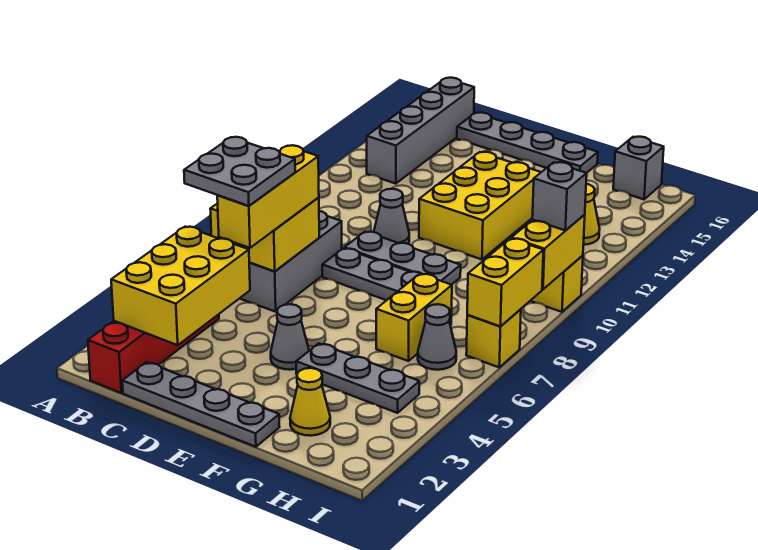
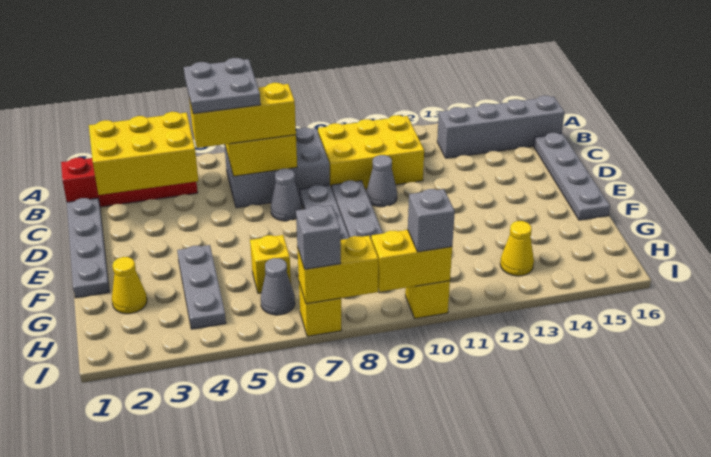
grey 1x1 cone [271,304,309,370] -> grey 1x1 cone moved to [271,169,302,221]
yellow 2x3 brick [419,152,541,259] -> yellow 2x3 brick moved to [318,115,424,189]
yellow 1x2 brick [376,274,452,361] -> yellow 1x1 brick [250,235,291,293]
grey 1x1 brick [613,137,664,199] -> grey 1x1 brick moved to [296,205,341,269]

